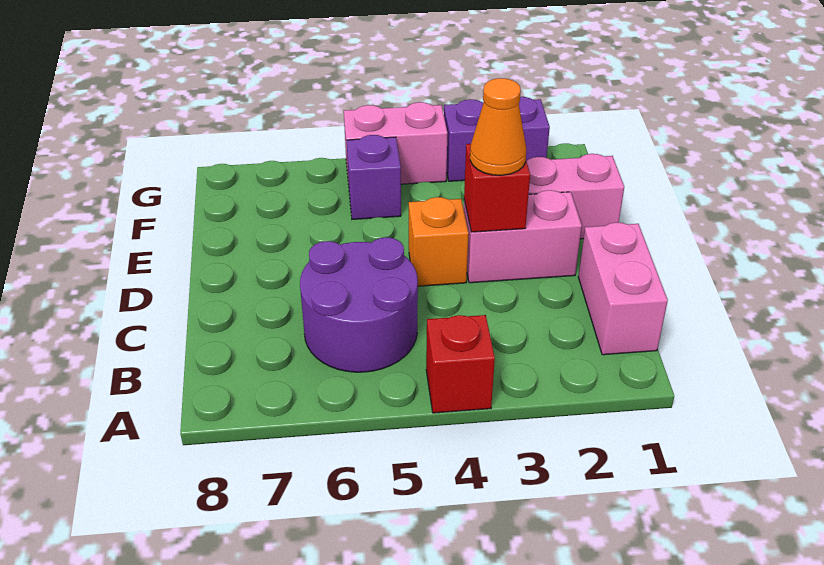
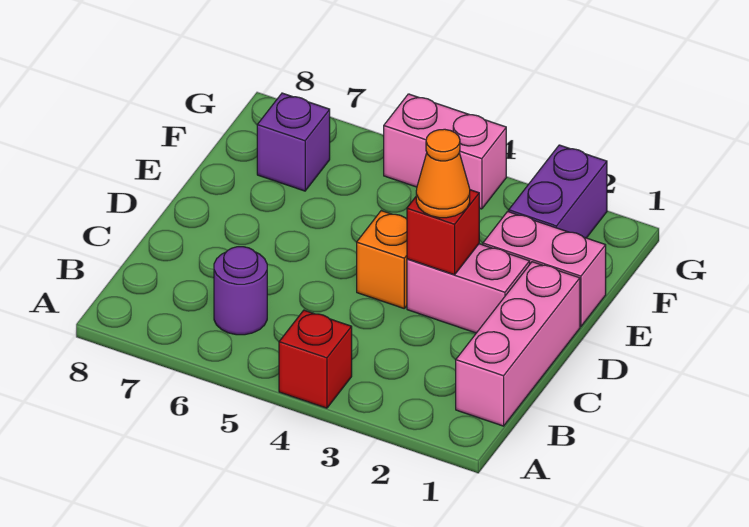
pink 1x2 brick [578,222,668,355] -> pink 1x3 brick [456,262,580,426]
purple 2x2 round brick [300,237,418,372] -> purple 1x1 round brick [214,247,267,335]
purple 1x1 brick [347,135,401,219] -> purple 1x1 brick moved to [257,93,330,191]
purple 1x2 brick [444,97,550,181] -> purple 1x2 brick turned to [509,145,607,238]

